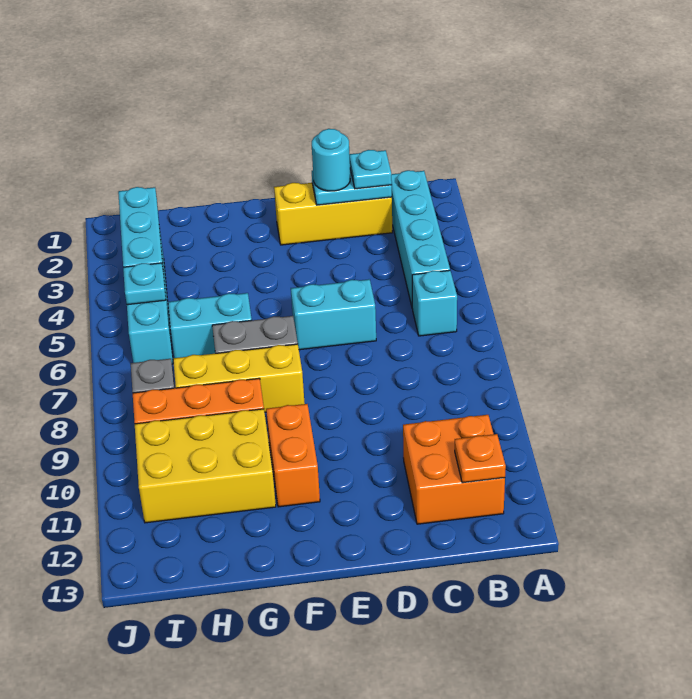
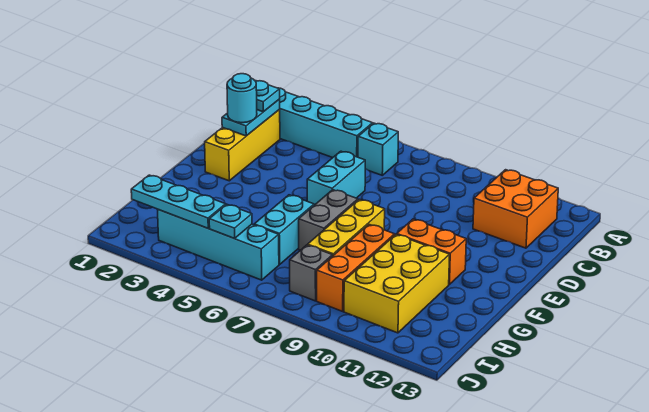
orange 1x1 plate [455,434,506,483] -> none

